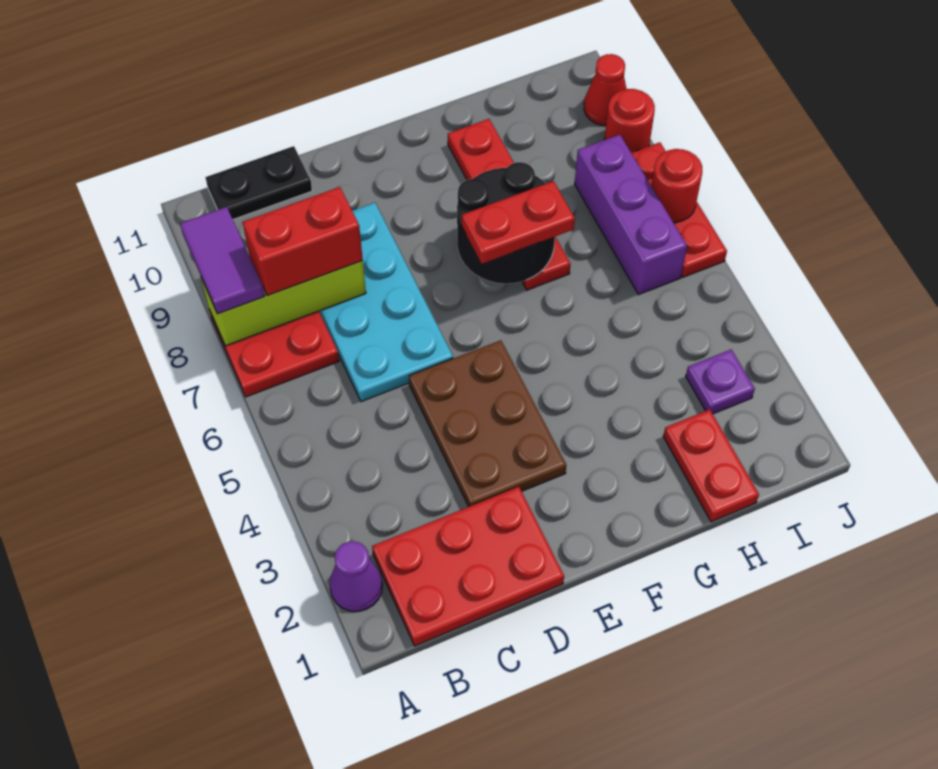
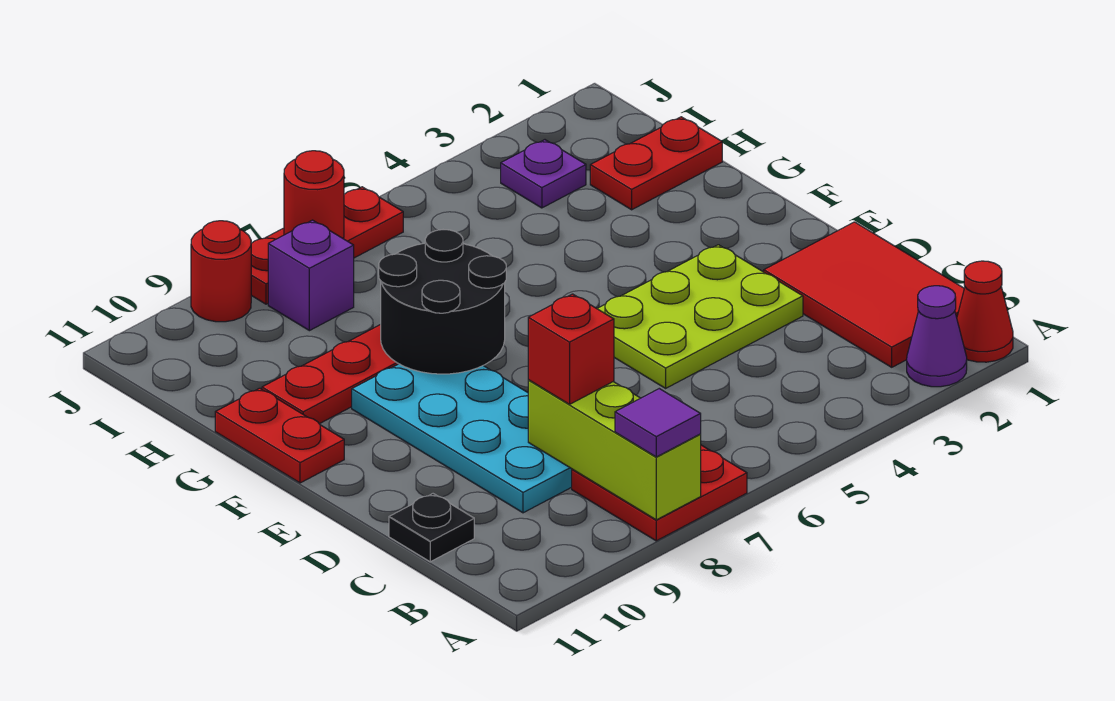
purple 1x2 tile [180,207,265,314] -> purple 1x1 tile [615,389,701,457]
red 2x3 plate [372,487,564,646] -> red 2x3 tile [764,222,964,367]
red 1x2 brick [243,187,363,295] -> red 1x1 brick [528,294,614,404]
black 1x2 plate [205,146,312,219] -> black 1x1 plate [389,494,474,562]
cyan 2x4 plate [319,203,453,402] -> cyan 2x4 plate turned to [352,364,572,513]
brown 2x3 plate [409,340,566,507] -> lime 2x3 plate [597,245,803,388]
red 1x2 plate [462,181,575,264] -> red 1x2 plate moved to [215,388,344,483]
purple 1x3 brick [575,135,687,295] -> purple 1x1 brick [268,220,354,331]
red 1x1 cone [584,54,626,125] -> red 1x1 cone moved to [957,261,1013,362]

